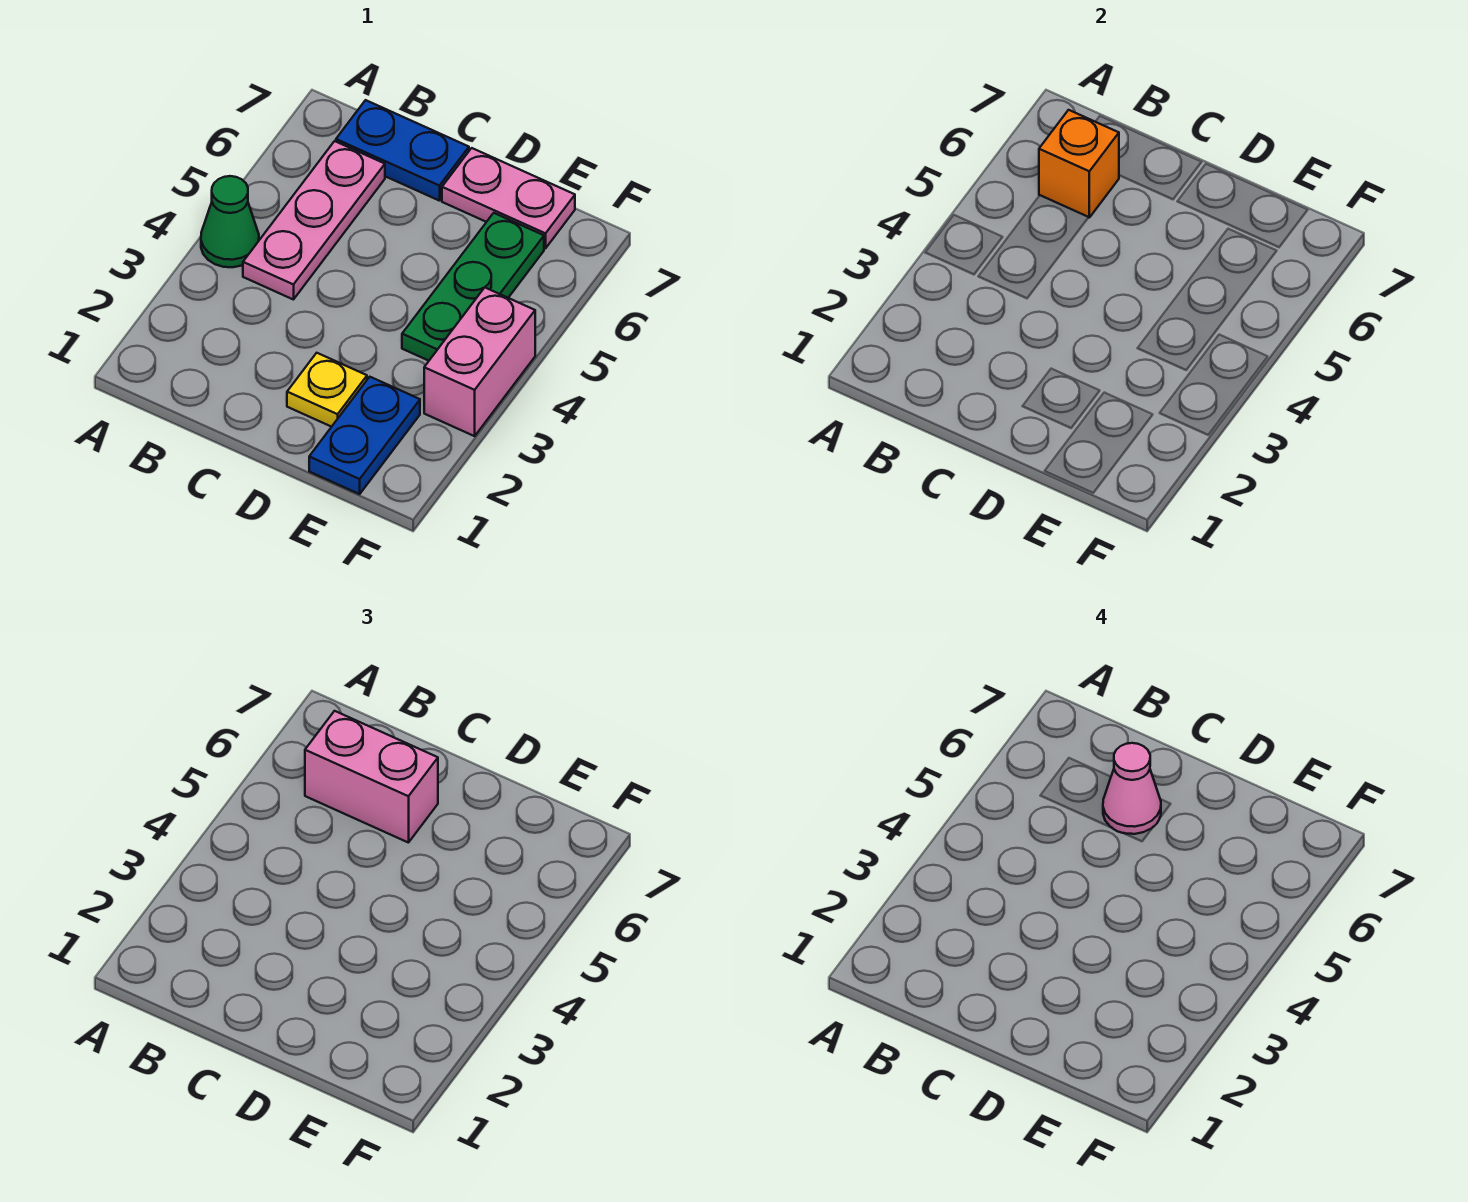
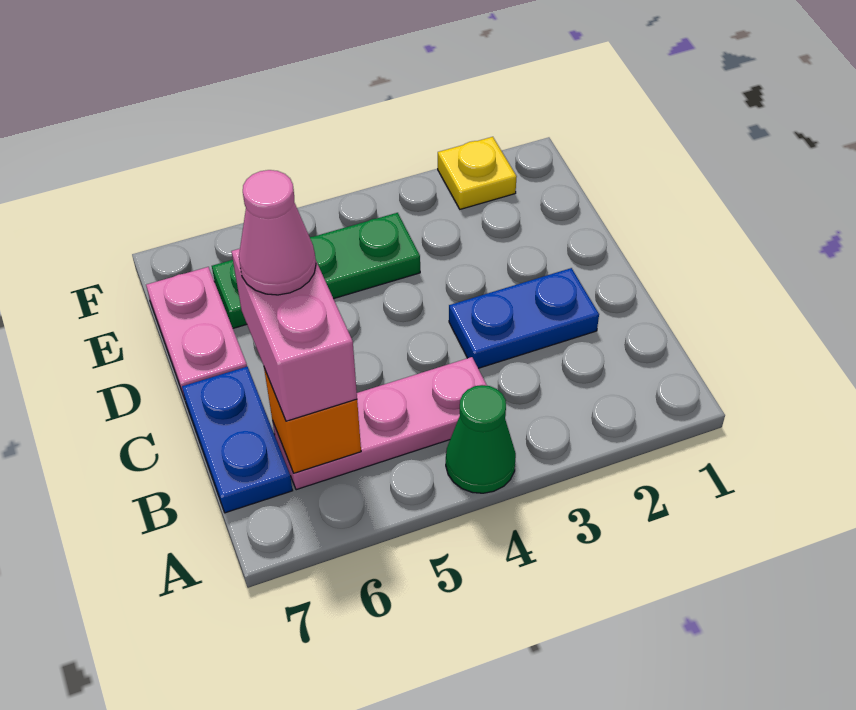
yellow 1x1 plate [287,353,367,427] -> yellow 1x1 plate moved to [438,137,517,209]
blue 1x2 plate [309,377,420,494] -> blue 1x2 plate moved to [449,268,599,368]
pink 1x2 brick [424,288,535,436] -> none

